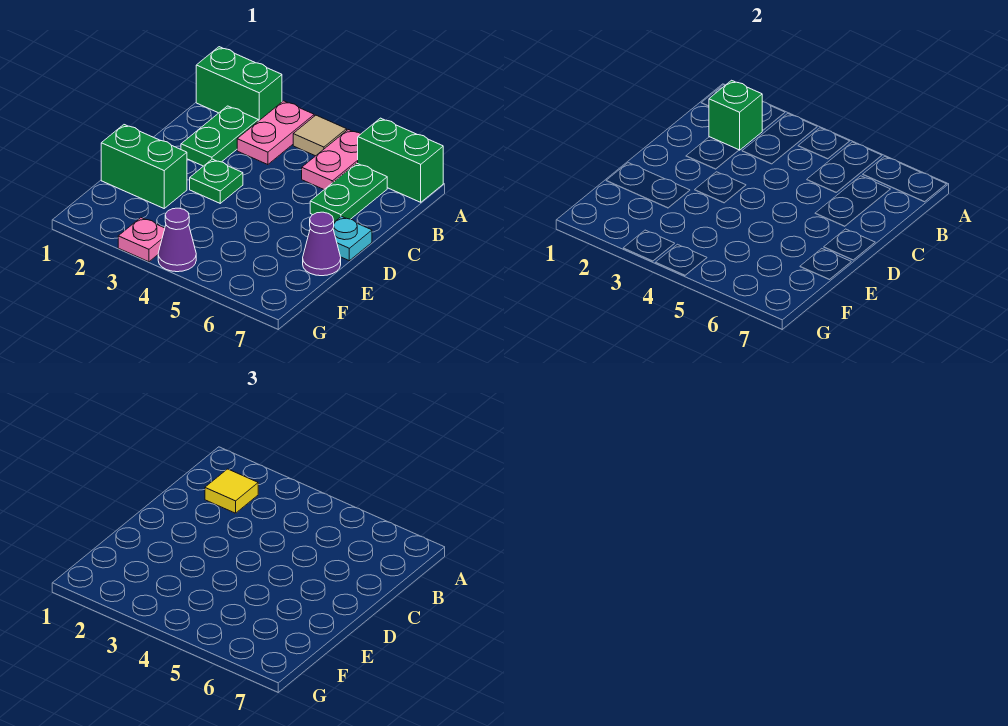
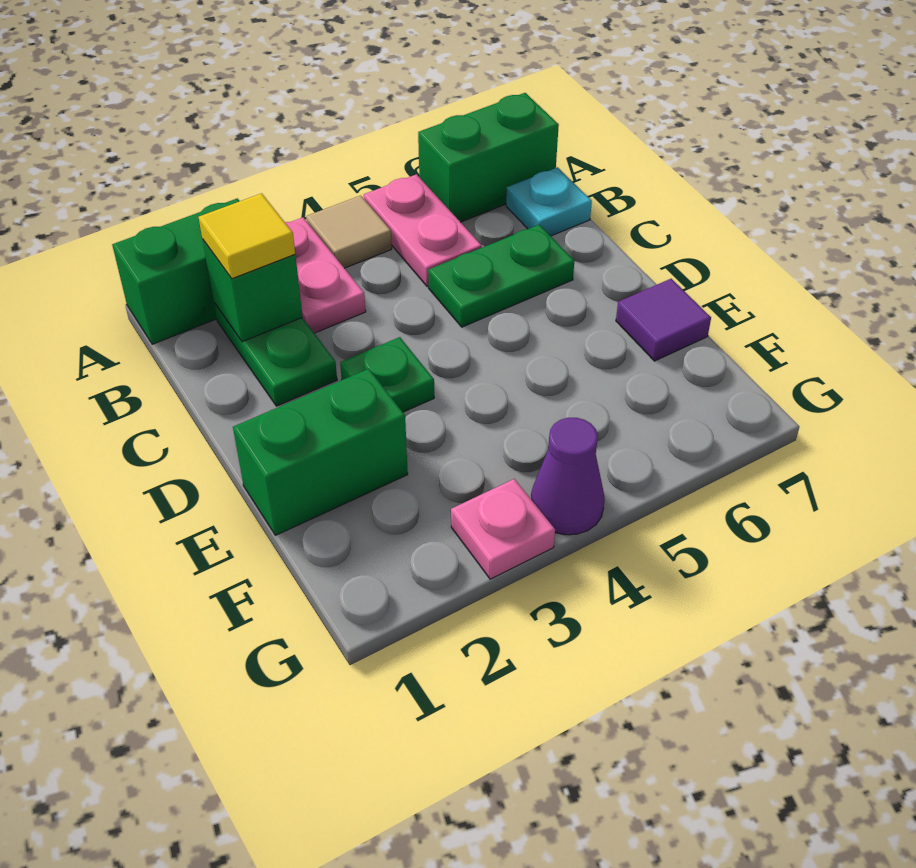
green 1x2 plate [310,163,387,222] -> green 1x2 plate turned to [428,225,574,327]
cyan 1x1 plate [333,217,372,261] -> cyan 1x1 plate moved to [506,167,592,236]
purple 1x1 cone [303,212,341,276] -> purple 1x1 tile [616,279,711,361]

